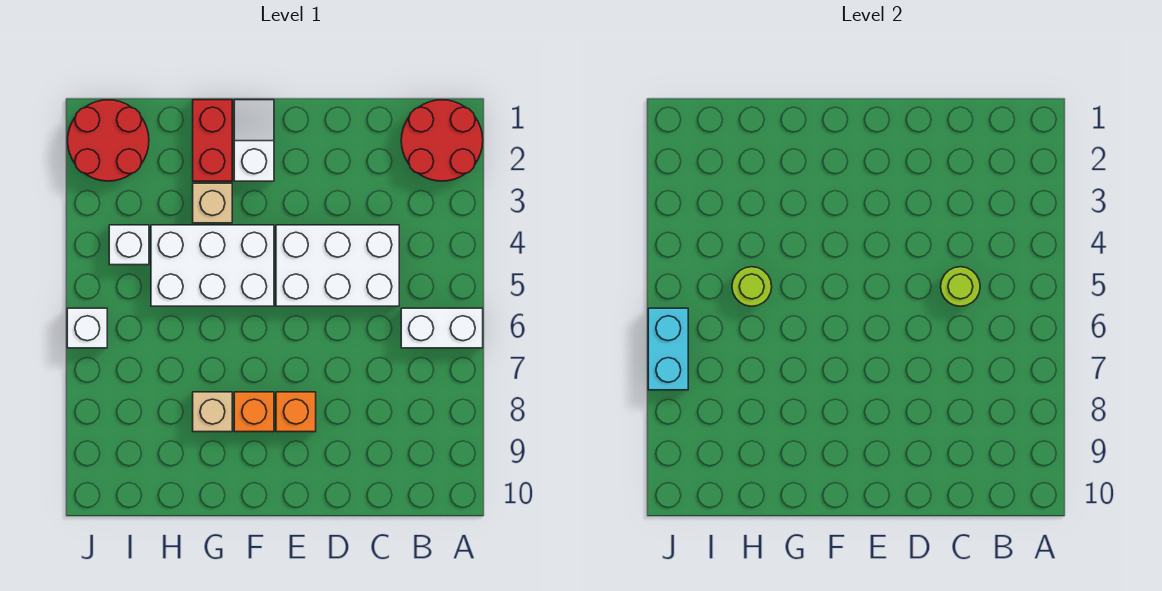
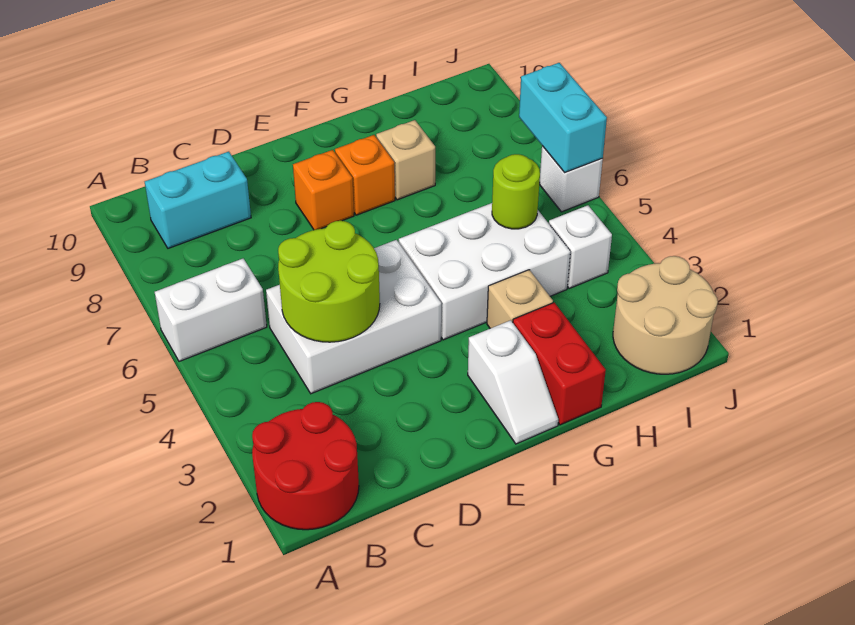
none -> cyan 1x2 brick [145,152,251,248]
lime 1x1 round brick [941,267,980,306] -> lime 2x2 round brick [278,221,380,342]
red 2x2 round brick [68,100,149,181] -> tan 2x2 round brick [613,256,718,374]

